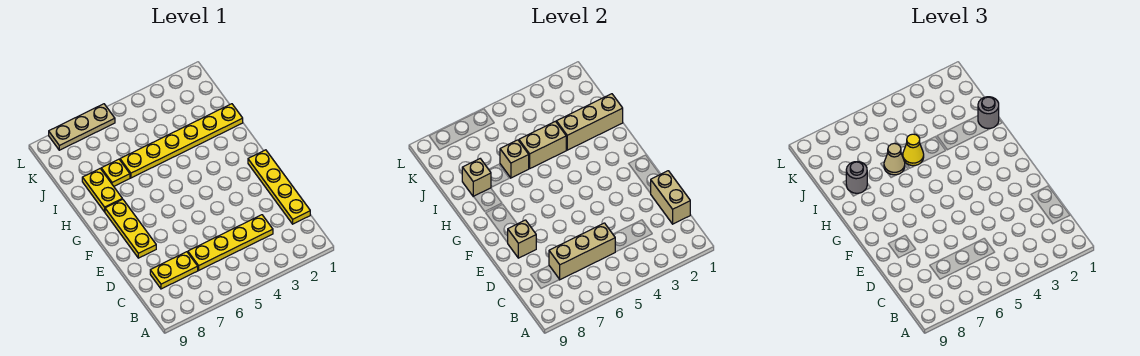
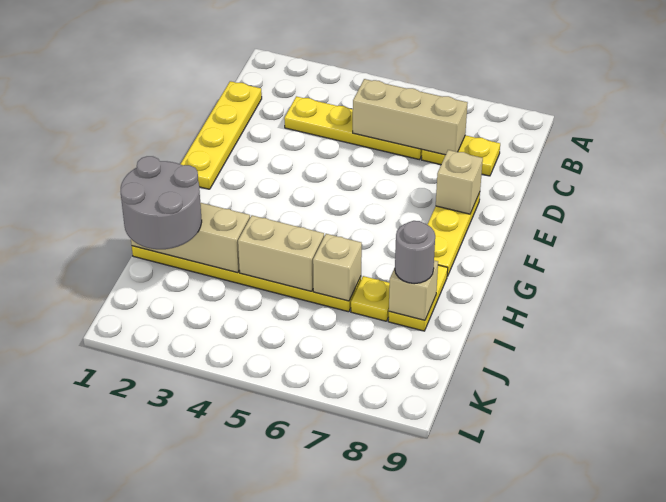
tan 1x2 brick [650,171,690,224] -> none
grey 1x1 round brick [978,97,999,129] -> grey 2x2 round brick [121,156,202,249]
yellow 1x1 cone [903,134,924,166] -> none
tan 1x1 cone [884,143,905,175] -> none
tan 1x3 plate [49,104,115,150] -> none

